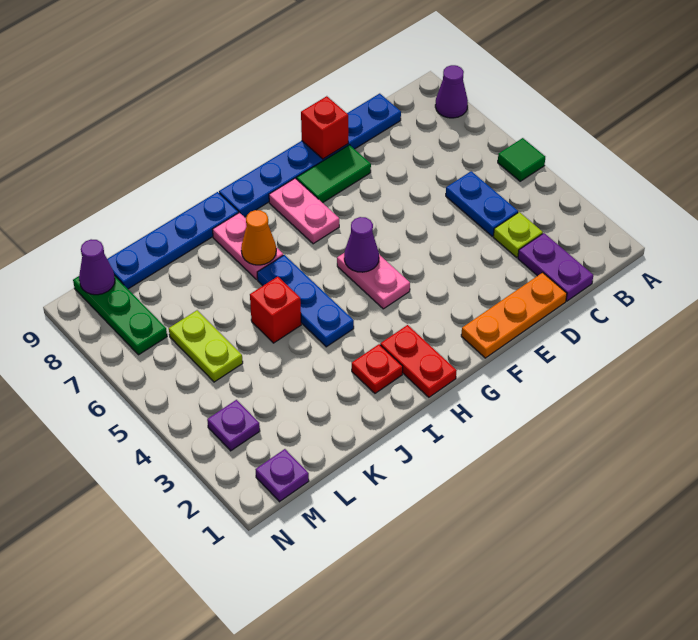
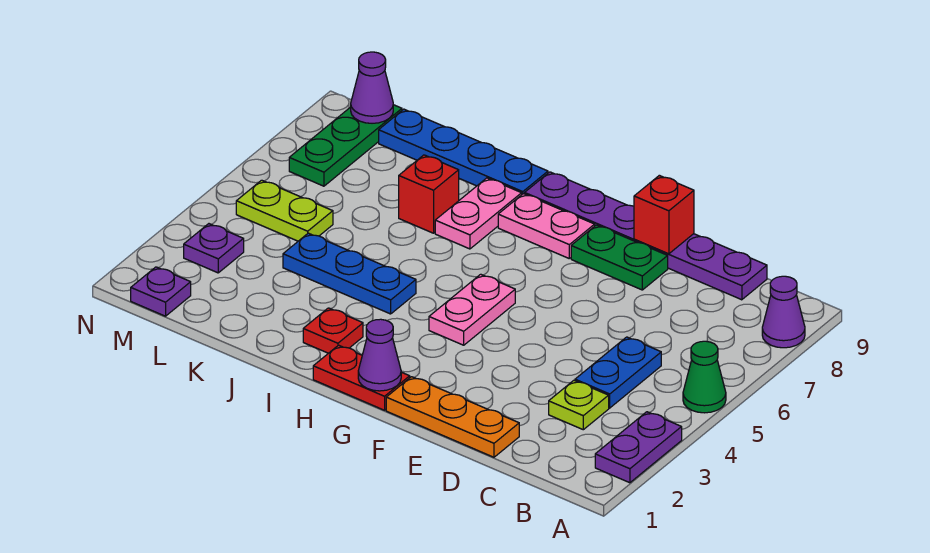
green 1x1 tile [498,138,545,181] -> green 1x1 cone [683,341,726,413]
purple 1x2 plate [518,233,593,301] -> purple 1x2 plate moved to [595,412,682,483]
blue 1x6 plate [219,94,401,217] -> purple 1x6 plate [525,172,767,300]
green 1x2 tile [297,145,371,203] -> green 1x2 plate [571,225,668,290]
purple 1x1 cone [344,217,379,272] -> purple 1x1 cone moved to [358,319,401,391]
pink 1x2 plate [269,178,339,244] -> pink 1x2 plate turned to [498,194,595,258]
red 1x2 plate [380,325,457,397] -> red 1x2 plate turned to [313,345,410,410]
blue 1x3 plate [257,255,354,347] -> blue 1x3 plate turned to [283,233,416,314]
orange 1x1 cone [241,210,276,265] -> none
red 1x1 brick [250,277,301,343] -> red 1x1 brick moved to [399,155,459,233]
lime 1x2 plate [169,310,243,382] -> lime 1x2 plate turned to [236,180,333,241]

